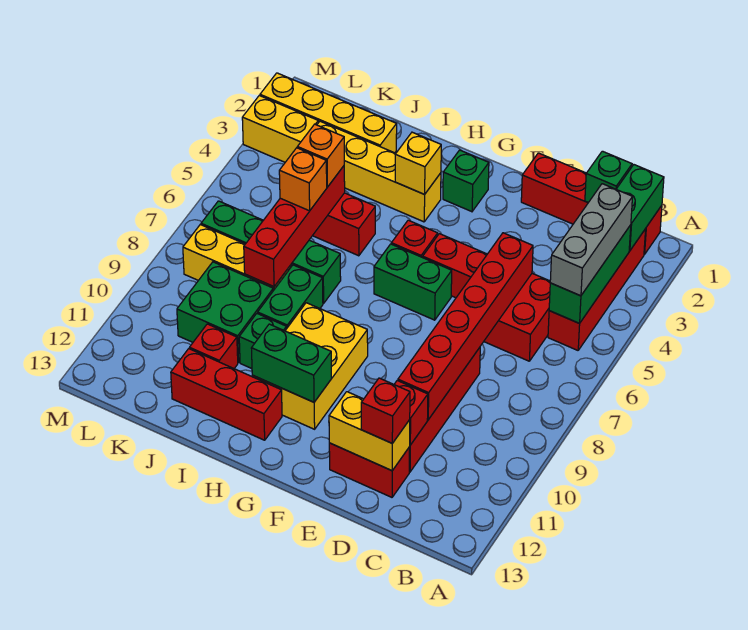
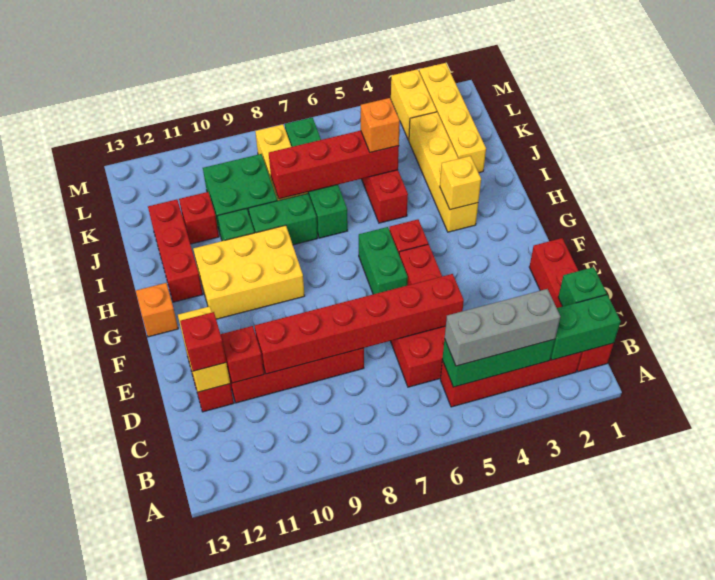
green 1x1 brick [443,150,489,212] -> none
green 1x2 brick [251,324,332,402] -> none
orange 1x1 brick [279,148,327,211] -> orange 1x1 brick moved to [136,283,178,337]

